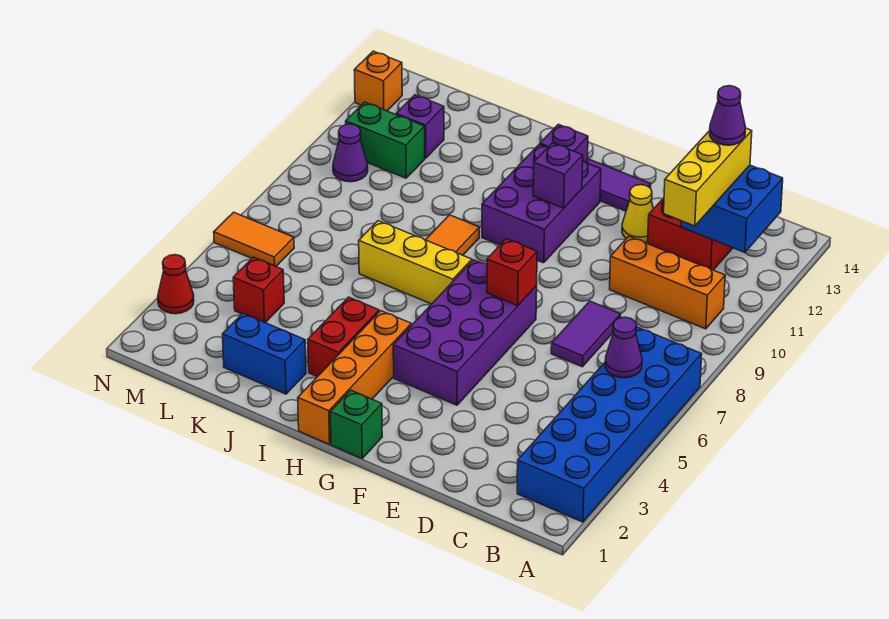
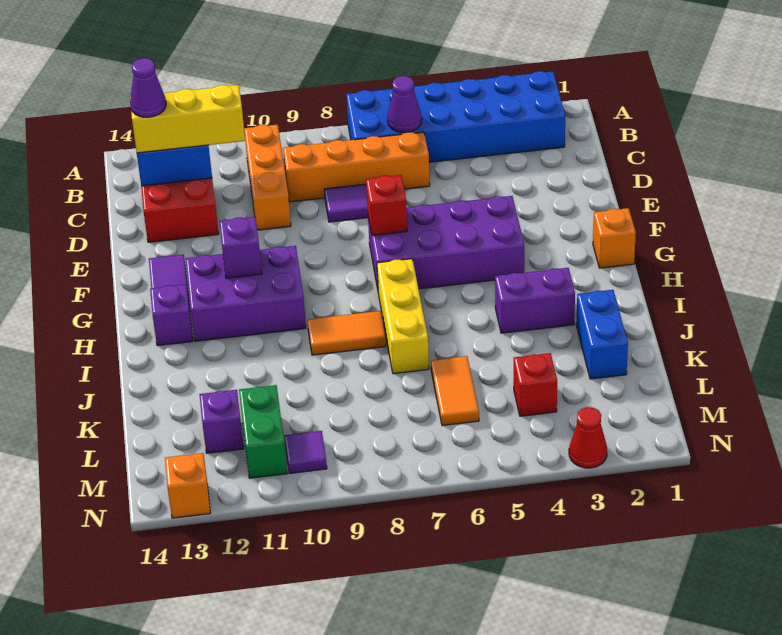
yellow 1x1 cone [622,185,653,242] -> none
green 1x1 brick [330,390,382,458] -> orange 1x1 brick [593,208,636,268]
orange 1x4 brick [298,311,411,444] -> orange 1x4 brick moved to [283,132,430,202]
red 1x2 brick [308,297,379,377] -> purple 1x2 brick [495,268,575,333]
orange 1x2 tile [214,212,294,266] -> orange 1x2 tile moved to [431,356,479,426]
purple 1x1 cone [333,124,368,182] -> purple 1x1 tile [285,431,327,474]

